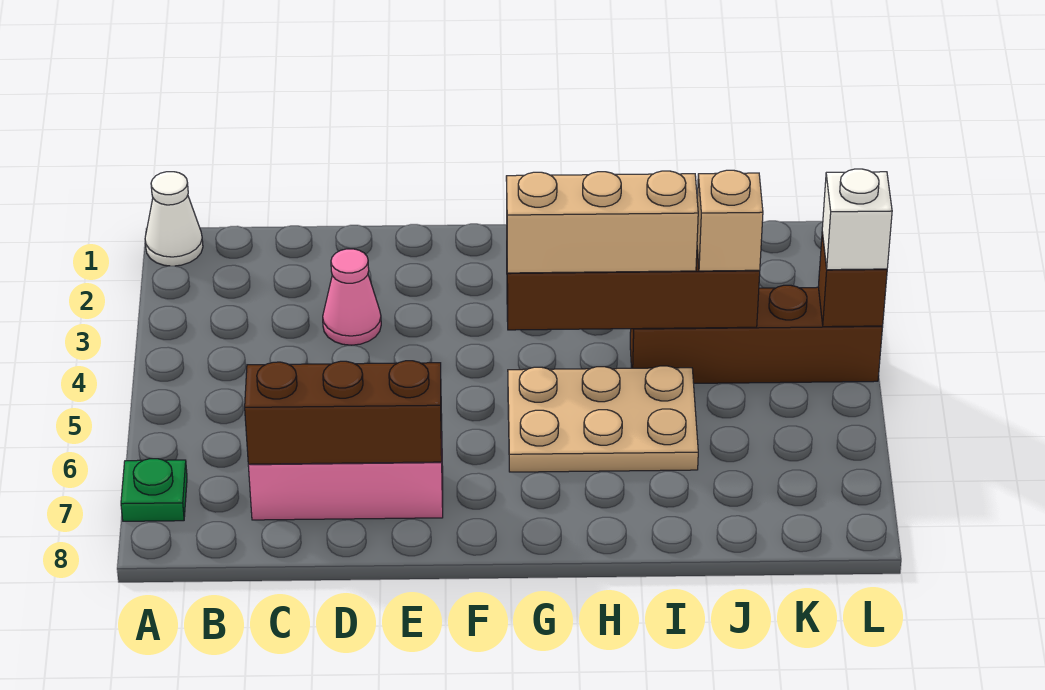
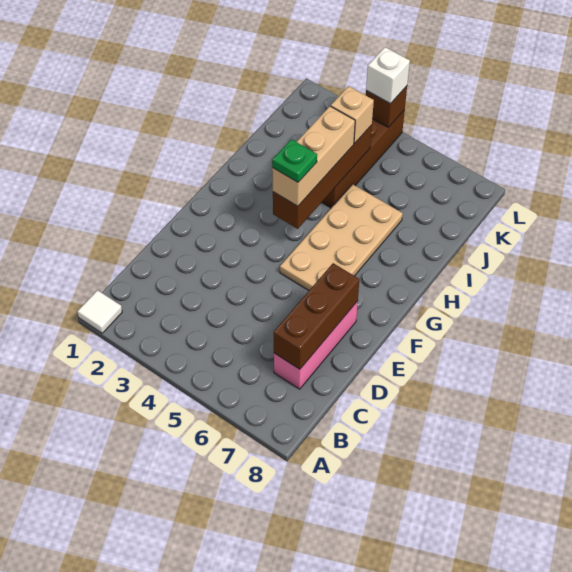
white 1x1 cone [145,172,203,266] -> white 1x1 tile [77,290,122,333]
green 1x1 plate [121,459,187,521] -> green 1x1 plate moved to [272,139,317,182]
pink 1x1 cone [323,249,381,345] -> none
tan 2x3 plate [508,366,698,472] -> tan 2x4 plate [280,184,403,291]

